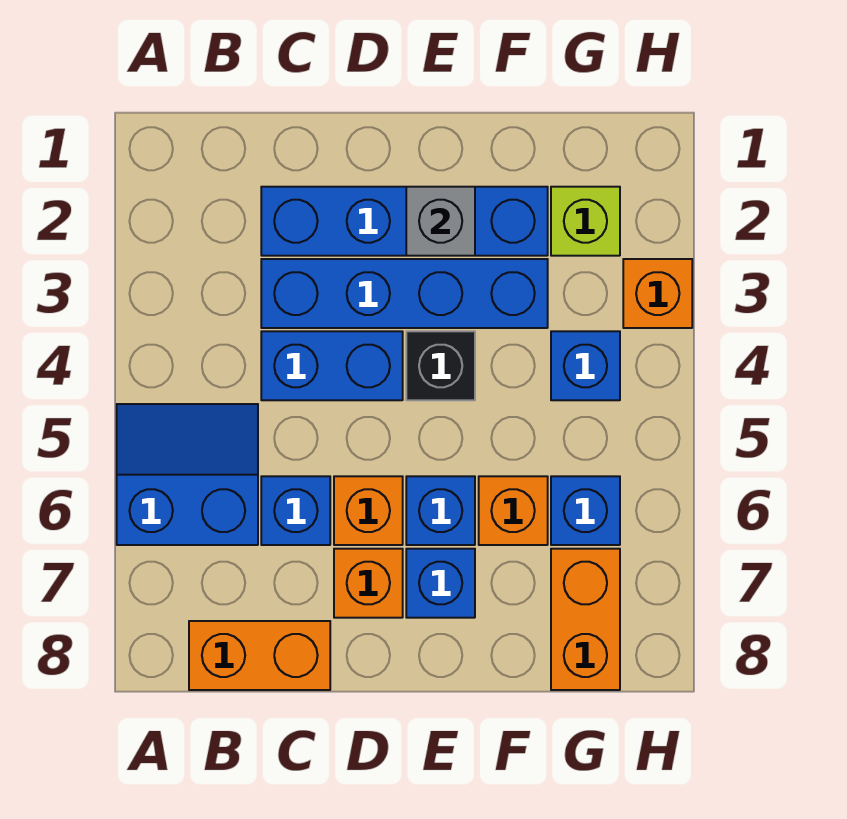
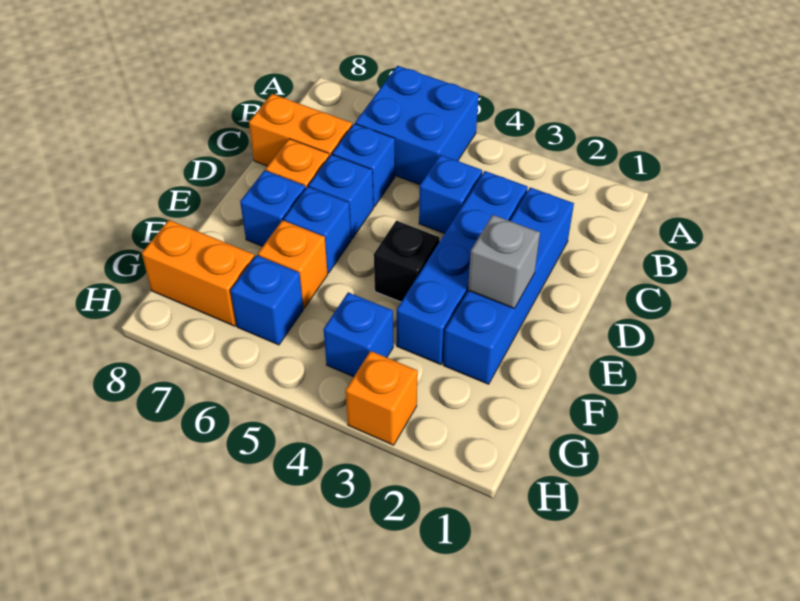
blue 2x2 slope [117,404,258,545] -> blue 2x2 brick [355,66,479,185]
orange 1x2 brick [189,621,330,690] -> orange 1x2 brick turned to [249,94,352,166]
blue 1x2 brick [261,331,403,400] -> blue 1x1 brick [419,155,482,234]
orange 1x1 brick [334,476,403,545] -> blue 1x1 brick [309,155,373,239]
lime 1x1 brick [551,187,620,256] -> none

